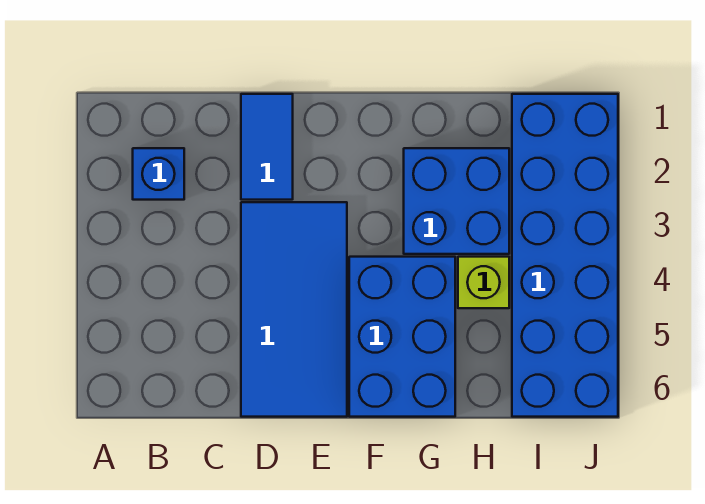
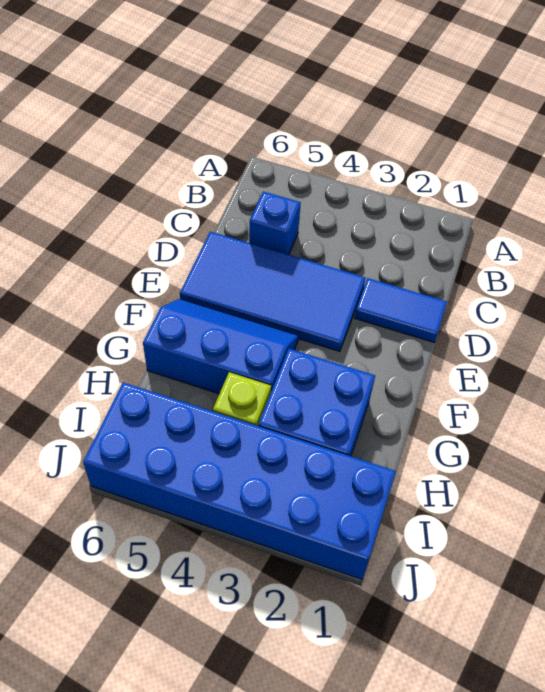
blue 1x1 brick [133,148,184,200] -> blue 1x1 brick moved to [249,191,301,255]
blue 2x3 brick [349,257,455,417] -> blue 2x3 slope [143,299,299,394]

